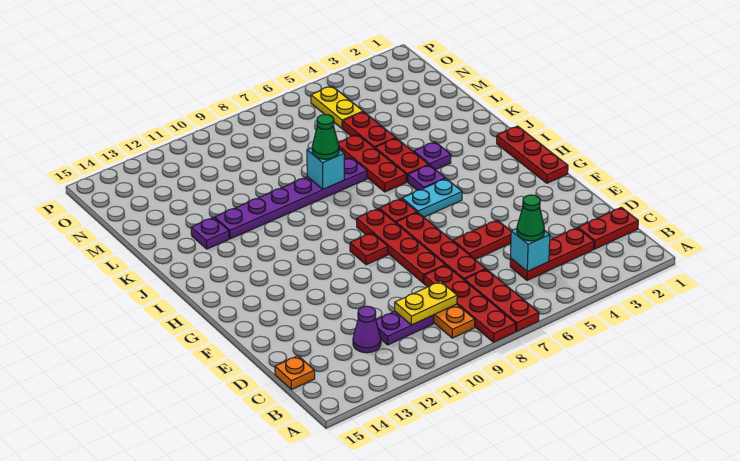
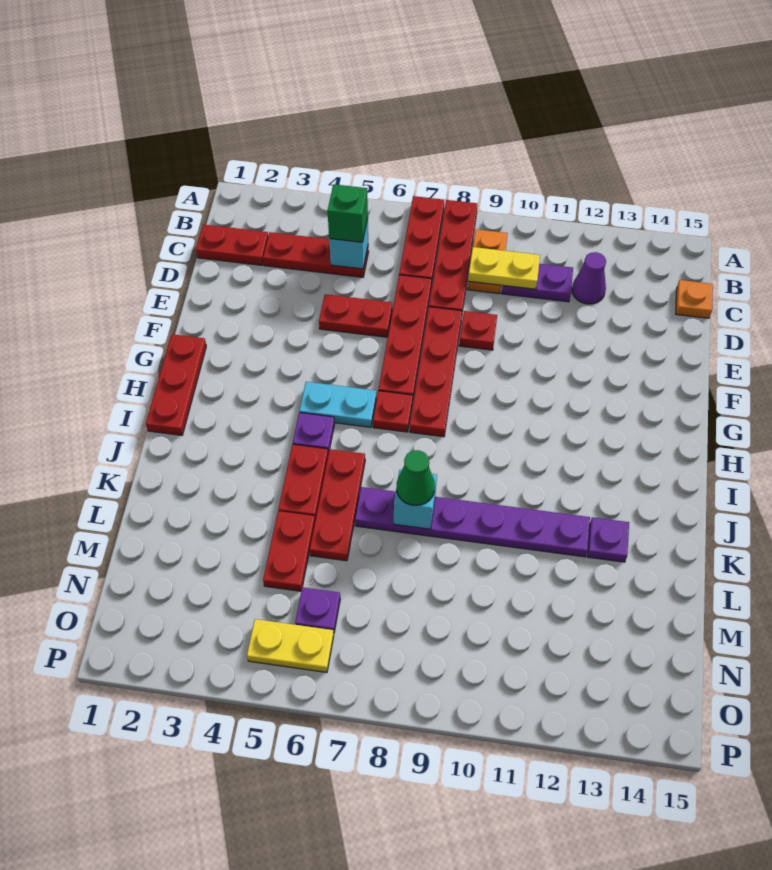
green 1x1 cone [517,195,544,241] -> green 1x1 brick [327,184,368,242]
red 1x1 plate [350,233,388,265] -> red 1x1 plate moved to [459,311,497,350]
purple 1x1 plate [414,142,451,170] -> purple 1x1 plate moved to [295,587,340,633]
yellow 1x2 plate [311,86,363,129] -> yellow 1x2 plate turned to [247,619,334,672]

